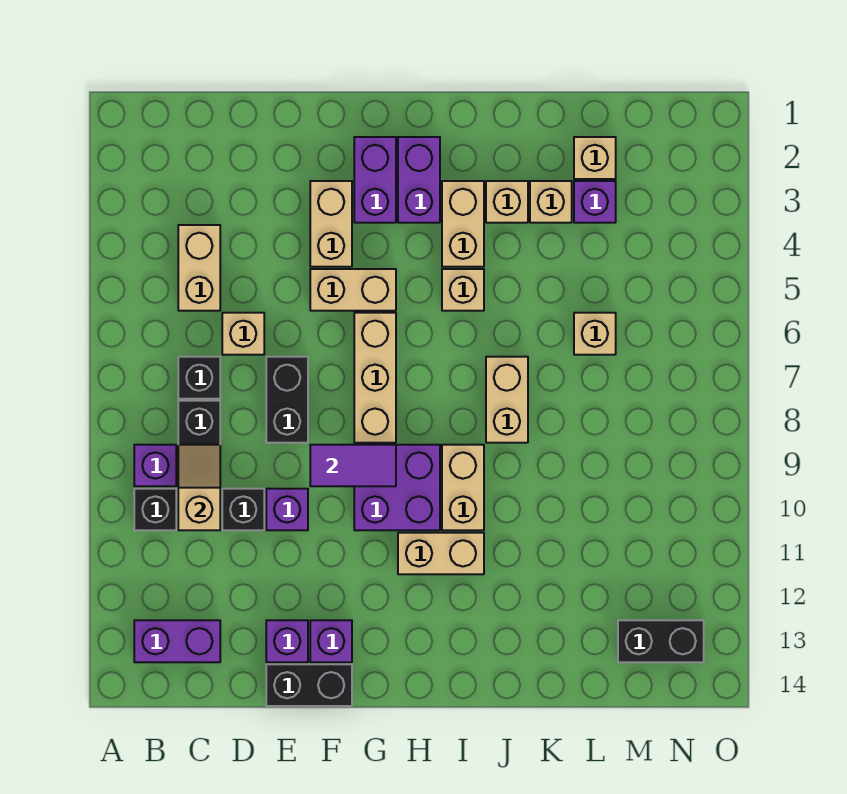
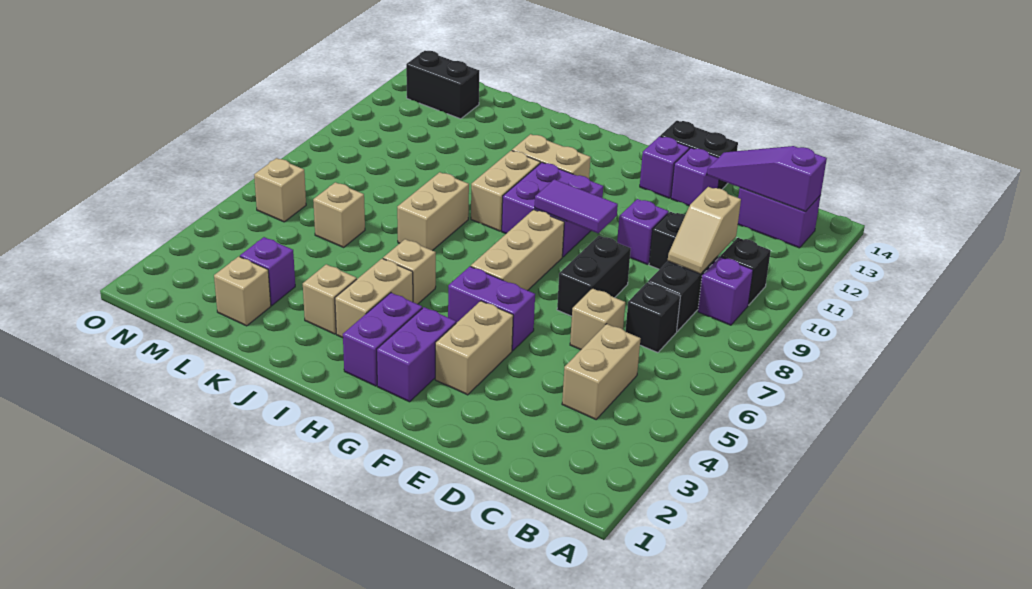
none -> purple 1x3 slope [707,146,827,211]
tan 1x2 brick [310,269,396,311] -> purple 1x2 brick [448,266,535,351]
tan 1x1 brick [530,181,572,223] -> tan 1x1 brick moved to [254,158,306,222]

